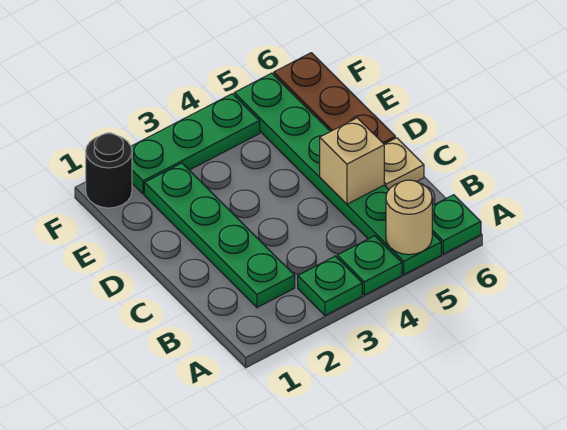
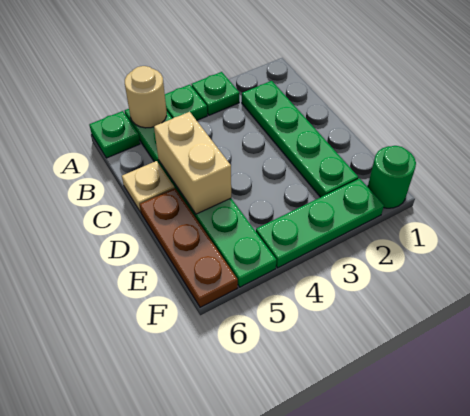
tan 1x1 brick [320,118,384,204] -> tan 1x2 brick [154,112,231,214]
black 1x1 round brick [86,134,132,208] -> green 1x1 round brick [368,146,416,208]

